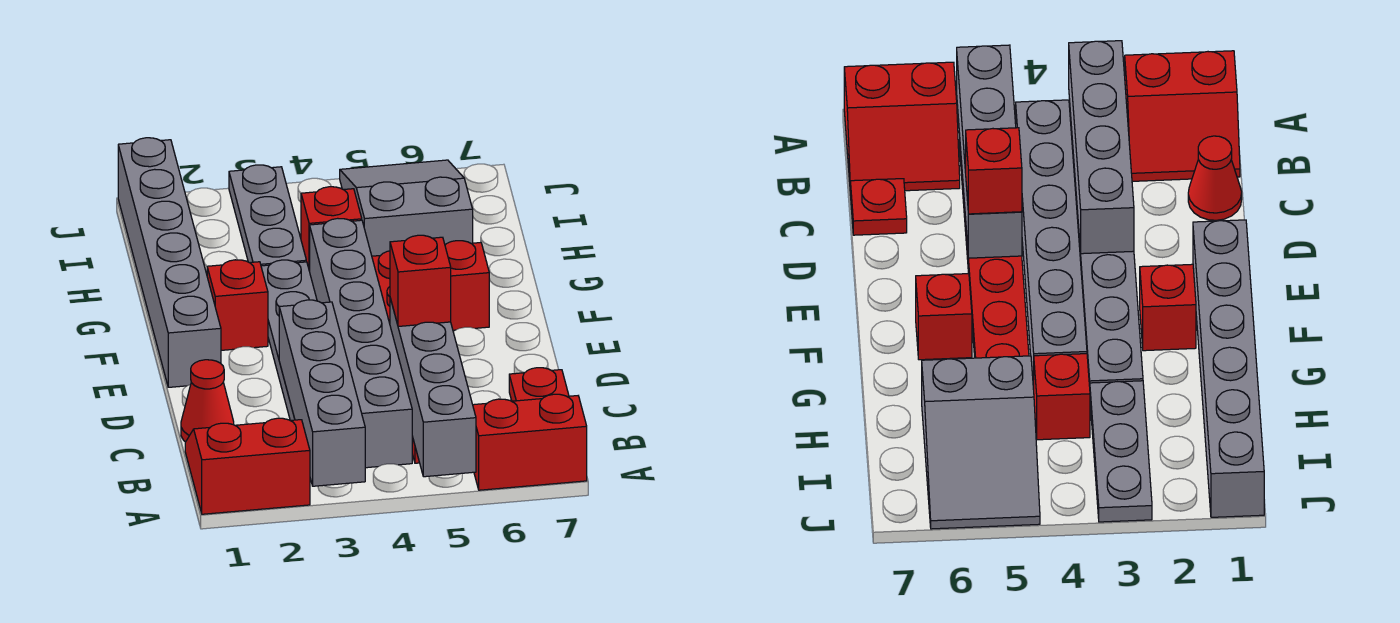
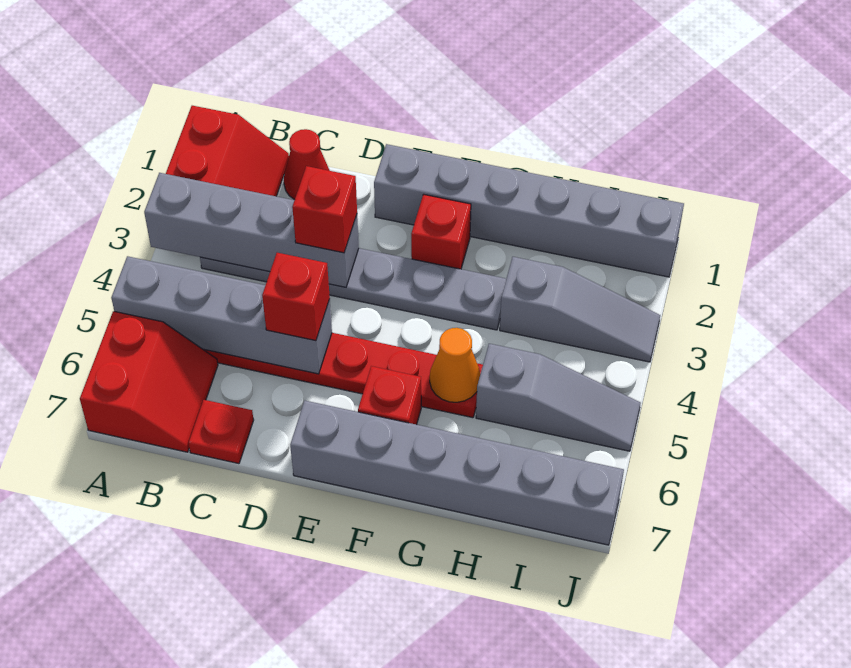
grey 1x6 brick [310,218,412,468] -> grey 1x6 brick moved to [290,401,624,545]
none -> orange 1x1 cone [430,328,480,402]
grey 1x3 plate [229,165,306,266] -> grey 1x3 slope [500,257,660,362]
red 1x1 brick [301,187,362,271] -> red 1x1 brick moved to [292,166,357,253]
grey 2x3 slope [340,160,473,256] -> grey 1x3 slope [476,344,640,451]

